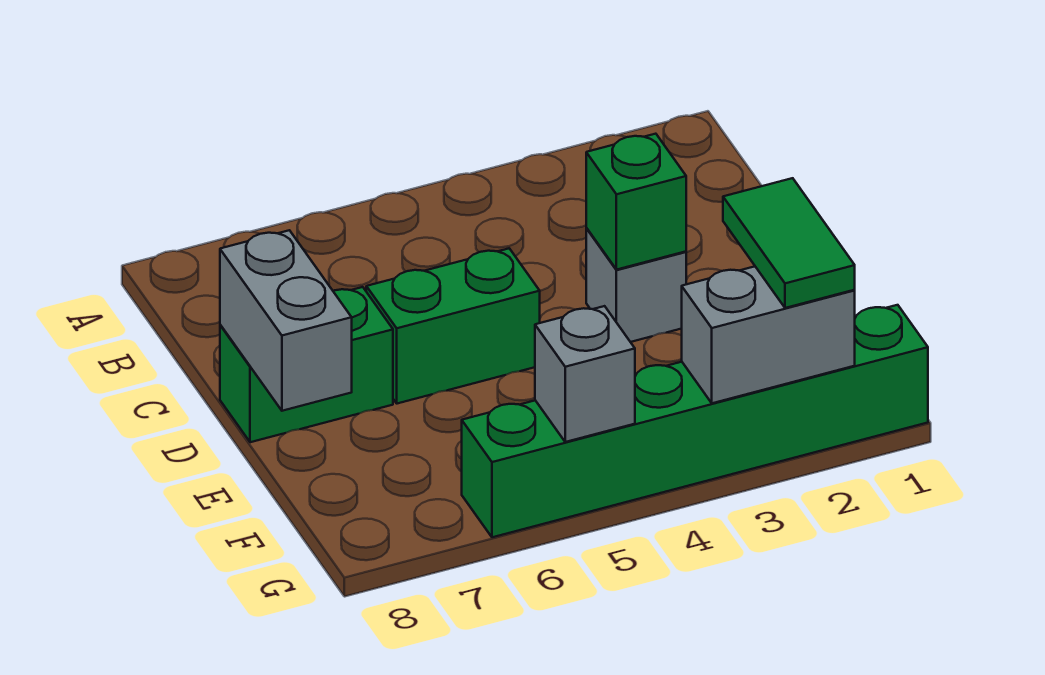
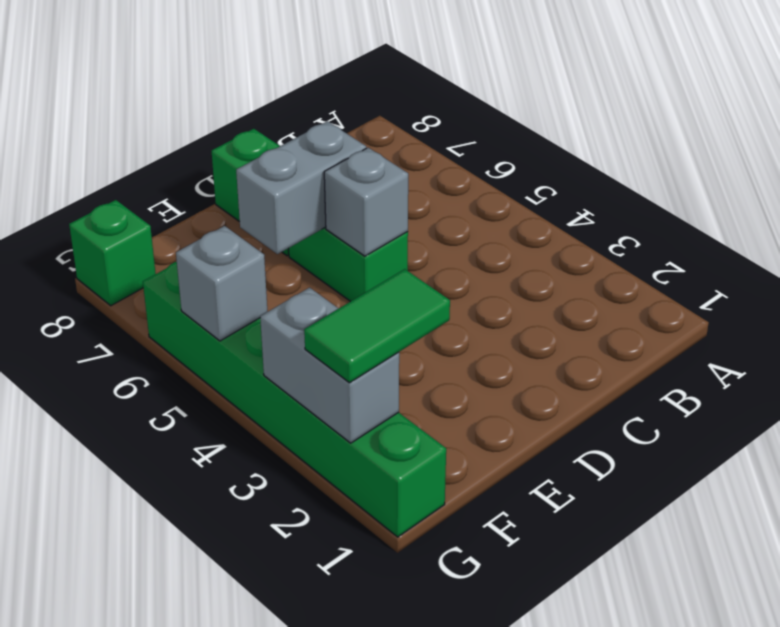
grey 1x1 brick [586,228,686,342] -> grey 1x1 brick moved to [324,148,408,256]
green 1x1 brick [586,134,686,270] -> green 1x1 brick moved to [69,200,156,306]
grey 1x2 brick [220,230,352,411] -> grey 1x2 brick moved to [236,121,366,254]

